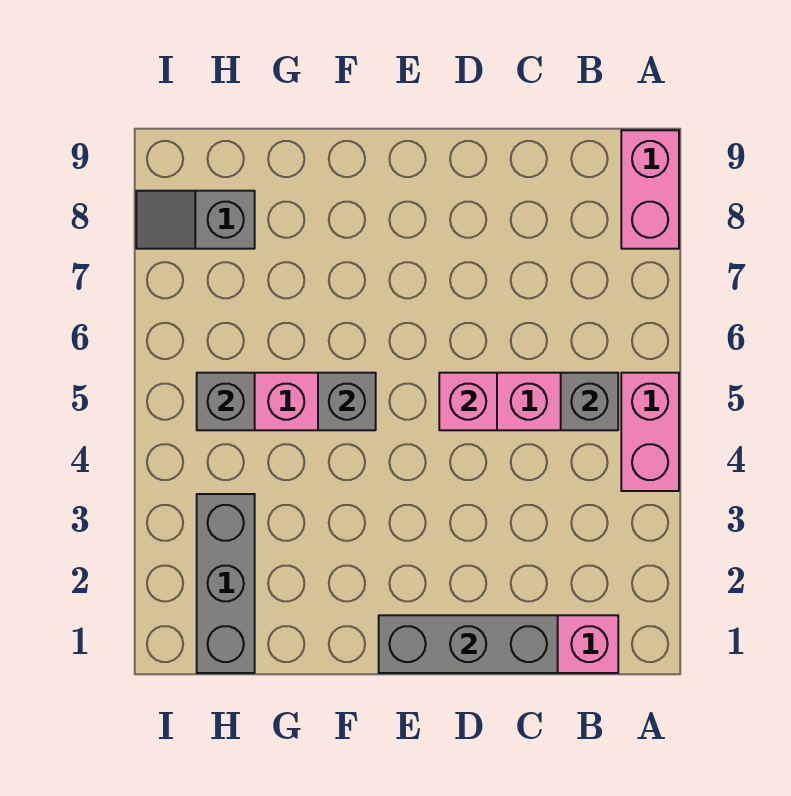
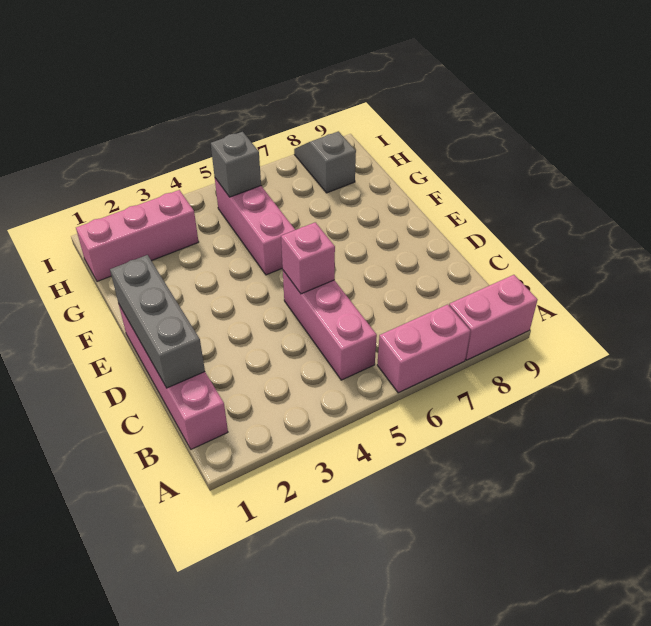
pink 1x2 brick [621,373,679,491] -> pink 1x2 brick moved to [377,304,470,393]
grey 1x1 brick [561,373,618,430] -> none
grey 1x1 brick [318,373,376,430] -> none
grey 1x3 brick [197,494,255,673] -> pink 1x3 brick [76,190,199,282]

